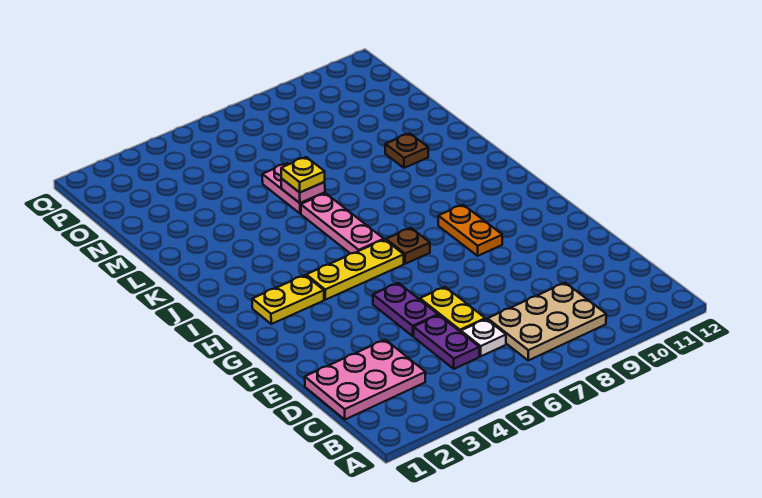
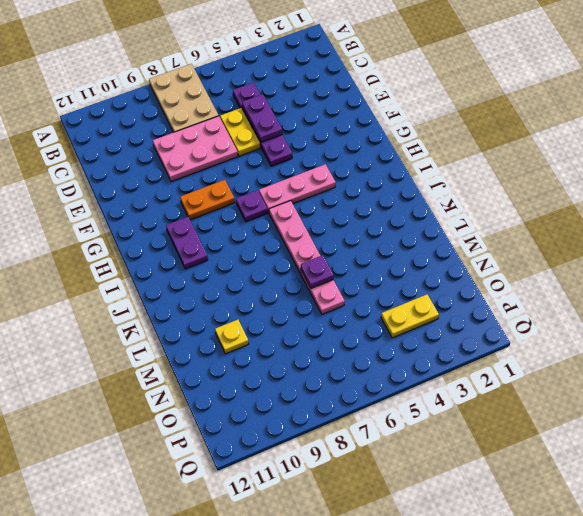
tan 2x3 plate [488,283,606,361] -> tan 2x3 plate turned to [149,64,219,132]
pink 2x3 plate [305,340,426,419] -> pink 2x3 plate moved to [153,116,238,182]
white 1x1 plate [461,319,506,356] -> none
none -> purple 1x2 plate [242,94,282,142]
orange 1x2 plate [438,205,502,256] -> orange 1x2 plate turned to [180,180,235,220]
yellow 1x2 plate [252,275,324,324] -> yellow 1x2 plate moved to [381,294,439,338]
yellow 1x3 plate [306,240,404,300] -> pink 1x3 plate [259,164,336,212]
brown 1x1 plate [386,228,430,264] -> purple 1x1 plate [236,190,268,222]
none -> purple 1x2 plate [166,217,208,269]
pink 1x1 plate [281,179,325,203] -> purple 1x1 plate [301,255,334,288]
yellow 1x1 plate [281,157,325,192] -> yellow 1x1 plate moved to [215,320,249,354]
brown 1x1 plate [385,133,428,168] -> none

